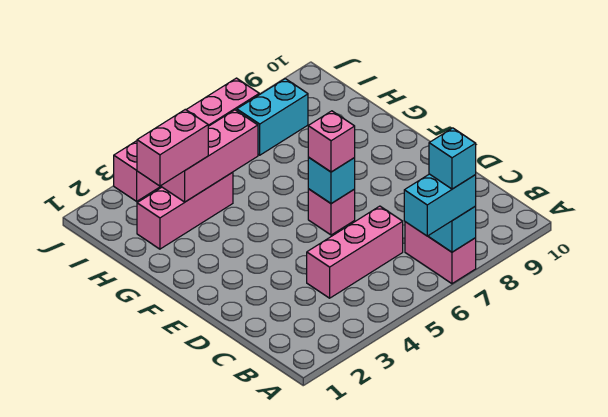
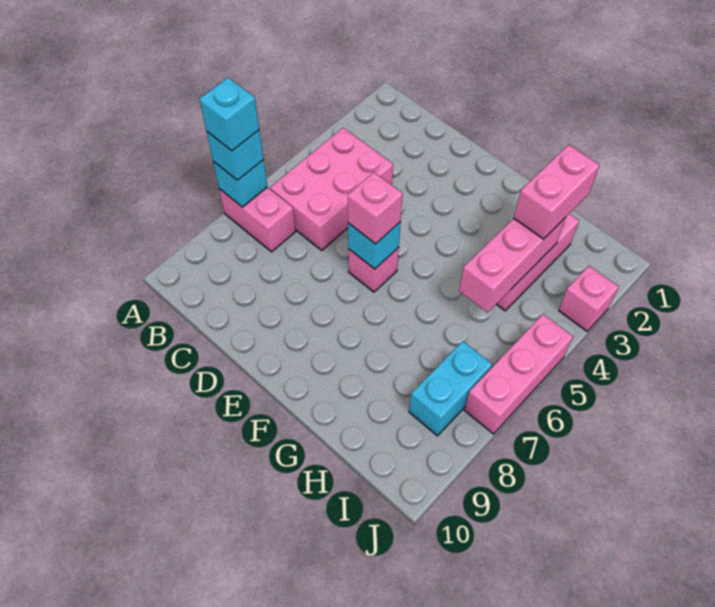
cyan 1x2 brick [404,174,476,236] -> cyan 1x1 brick [207,130,264,180]
pink 1x3 brick [307,206,403,298] -> pink 2x3 brick [270,128,393,250]

